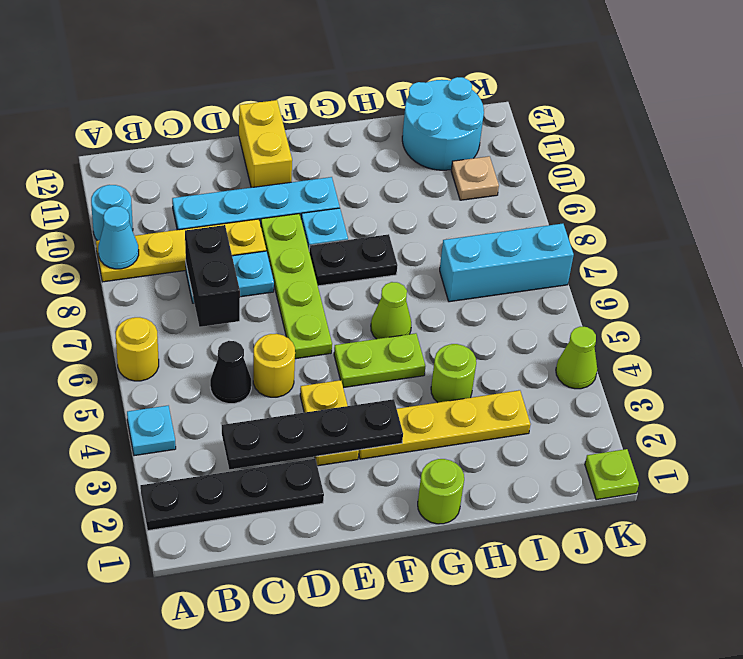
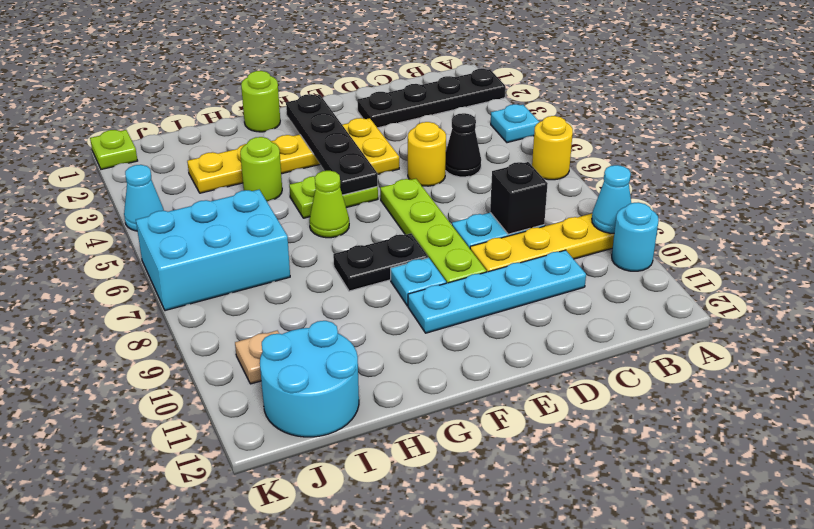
black 1x4 plate [222,399,403,469] -> black 1x4 plate turned to [286,94,378,195]
black 1x2 brick [185,225,240,327] -> black 1x1 brick [490,162,548,234]
yellow 1x2 brick [239,100,292,188] -> none
cyan 1x3 brick [440,224,574,302] -> cyan 2x3 brick [136,190,290,311]
lime 1x1 cone [556,327,597,389] -> cyan 1x1 cone [124,165,164,231]

